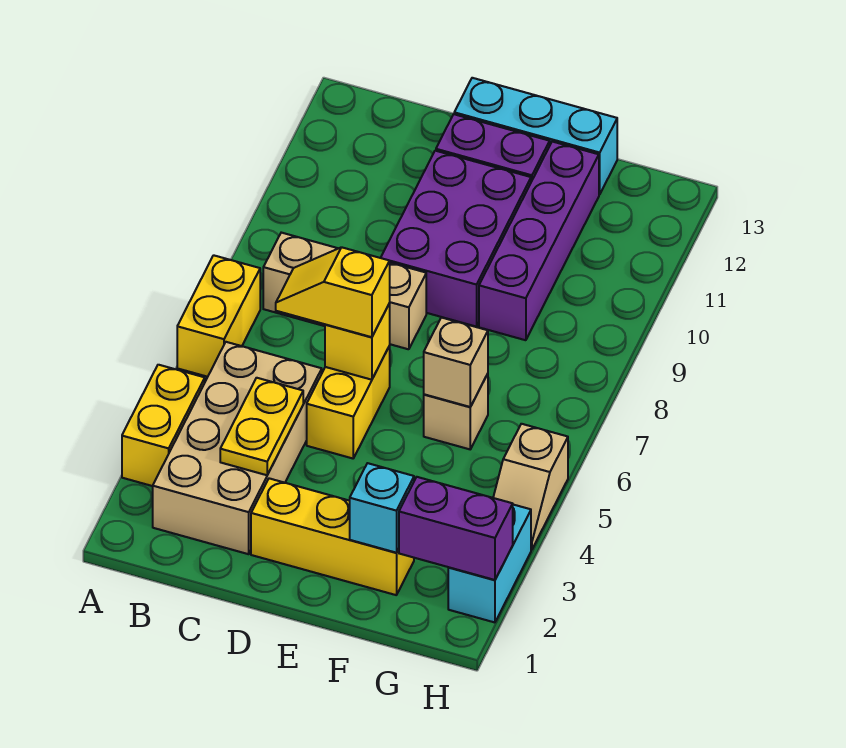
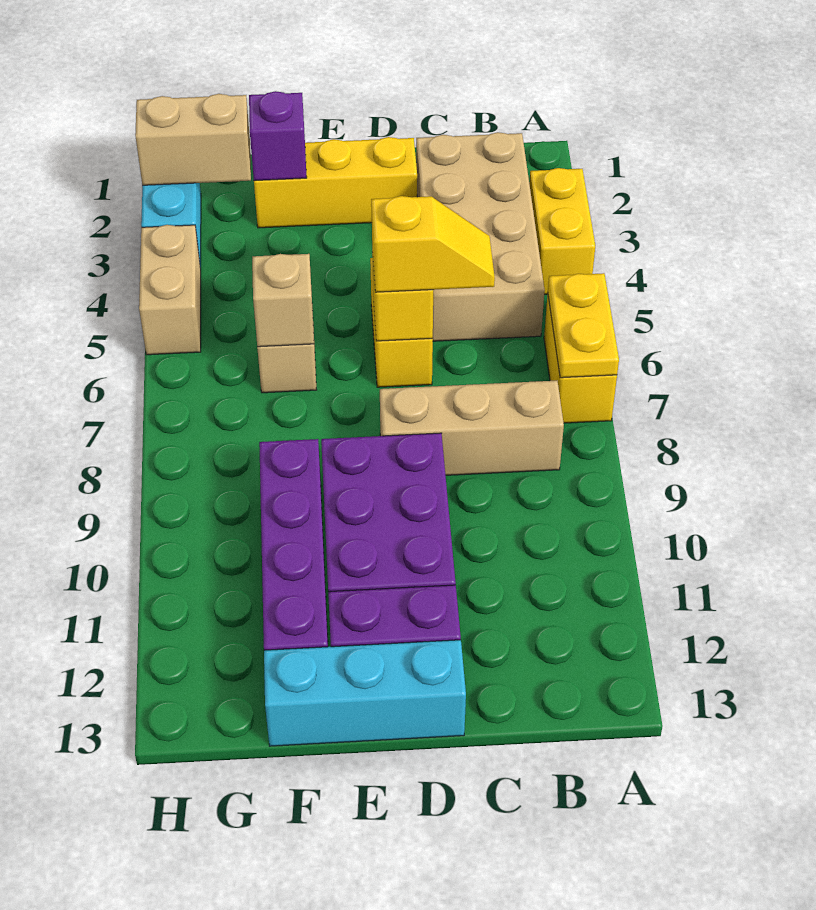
yellow 1x2 plate [220,378,303,475] -> yellow 1x2 plate moved to [548,273,619,378]
cyan 1x1 brick [350,463,414,553] -> purple 1x1 brick [249,91,307,181]
purple 1x2 brick [399,477,513,580] -> tan 1x2 brick [135,94,251,185]
tan 1x2 slope [493,424,568,550] -> tan 1x2 brick [139,225,201,355]

